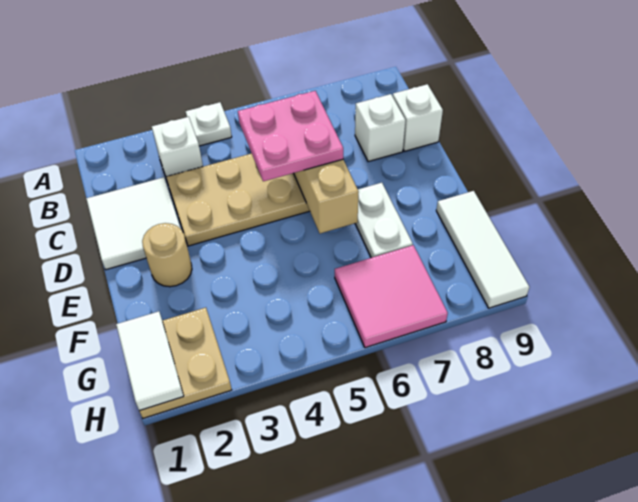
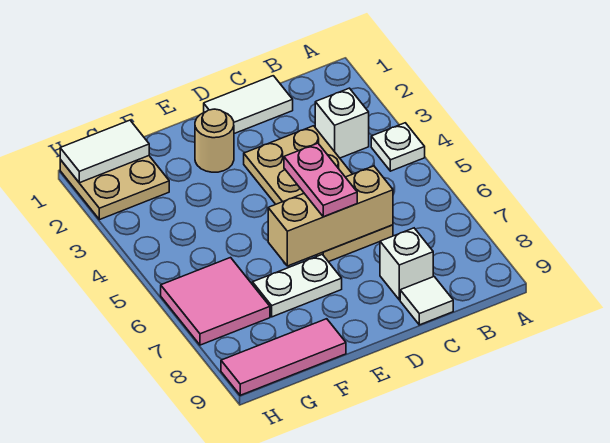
white 2x2 tile [86,177,181,270] -> white 1x2 tile [204,76,293,134]
pink 2x2 plate [238,91,343,181] -> pink 1x2 plate [284,143,357,217]
white 1x1 brick [393,84,443,151] -> white 1x1 tile [400,277,453,325]
white 1x3 tile [436,191,529,308] -> pink 1x3 tile [221,319,346,395]

